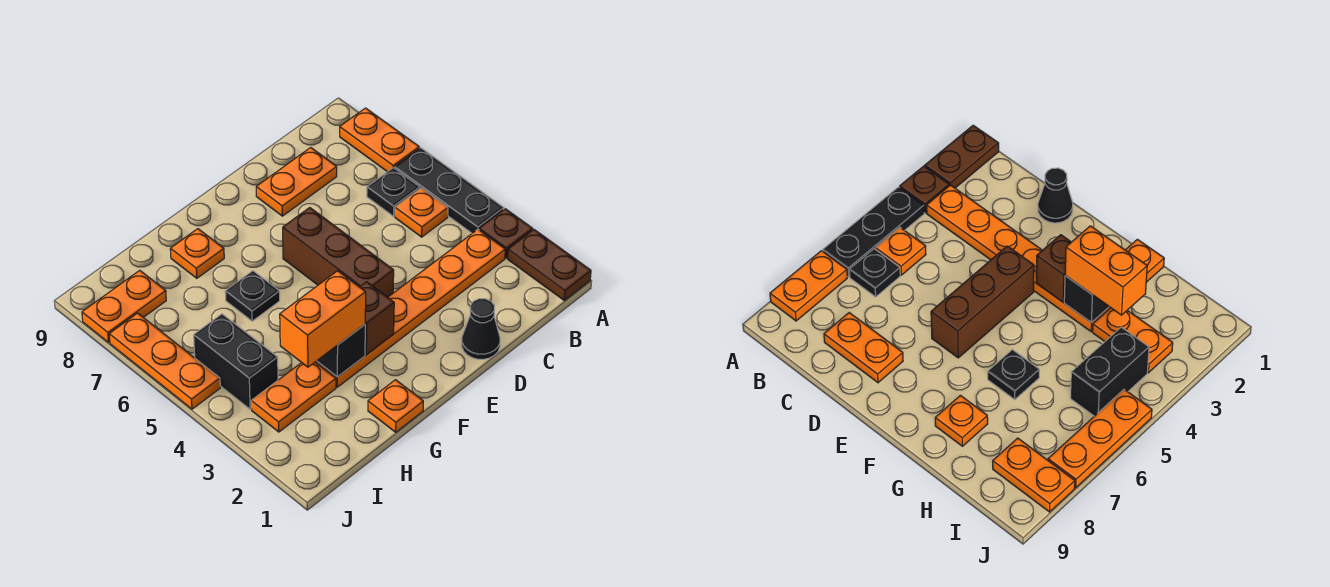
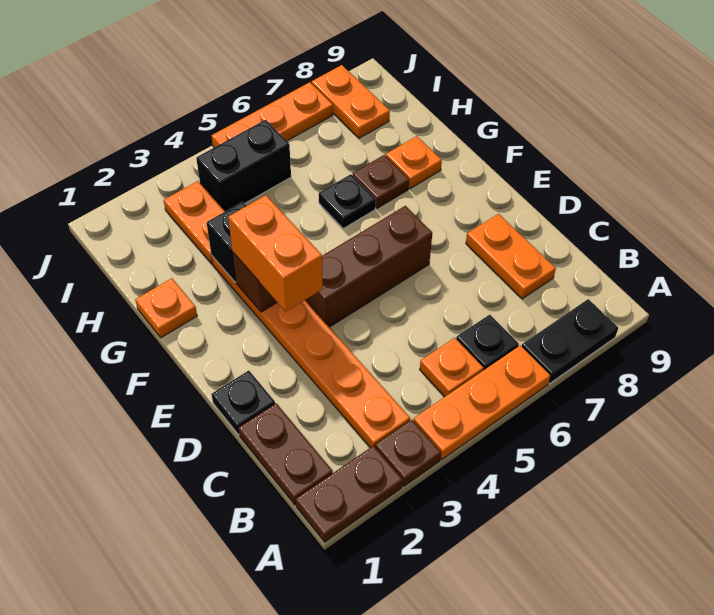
black 1x3 plate [395,148,504,233] -> orange 1x3 plate [413,345,550,459]
orange 1x2 plate [340,108,419,172] -> black 1x2 plate [522,299,618,383]
none -> brown 1x2 plate [239,403,333,505]
black 1x1 cone [462,299,500,359] -> black 1x1 plate [211,371,275,435]
orange 1x2 brick [280,271,366,367] -> orange 1x2 brick moved to [228,195,323,312]
none -> brown 1x1 plate [353,155,409,208]

